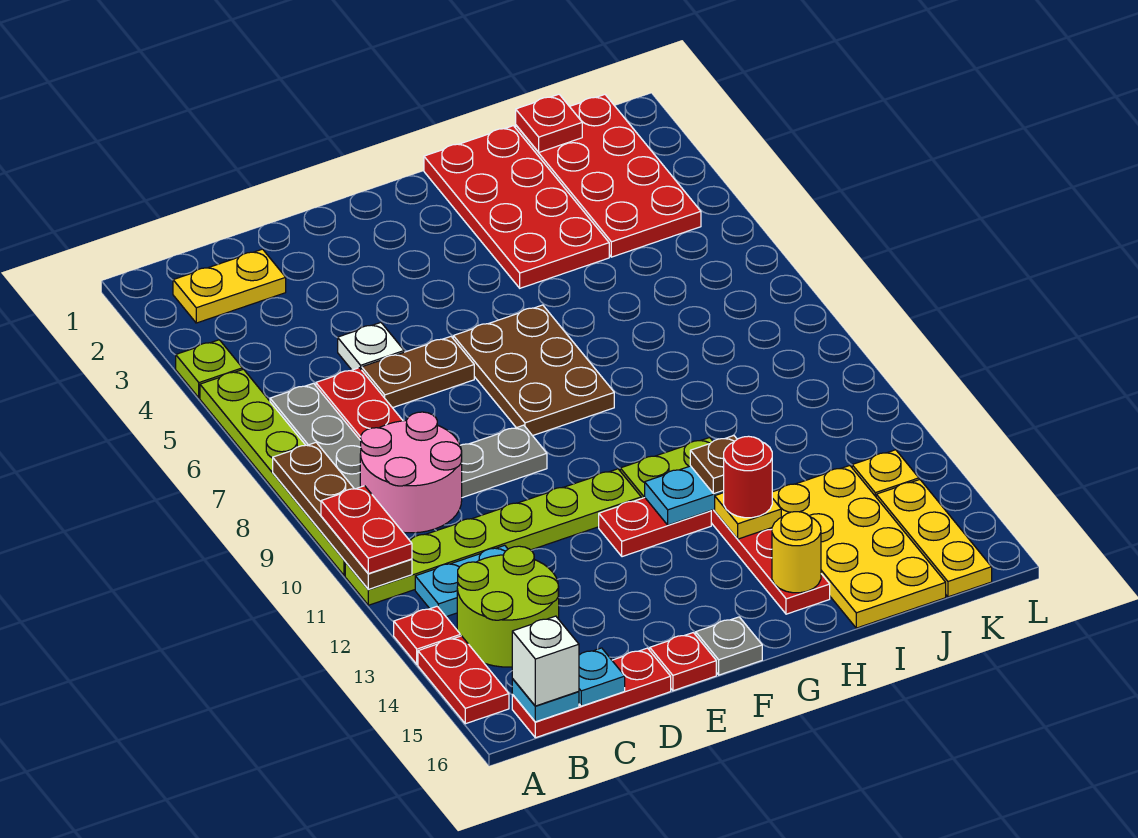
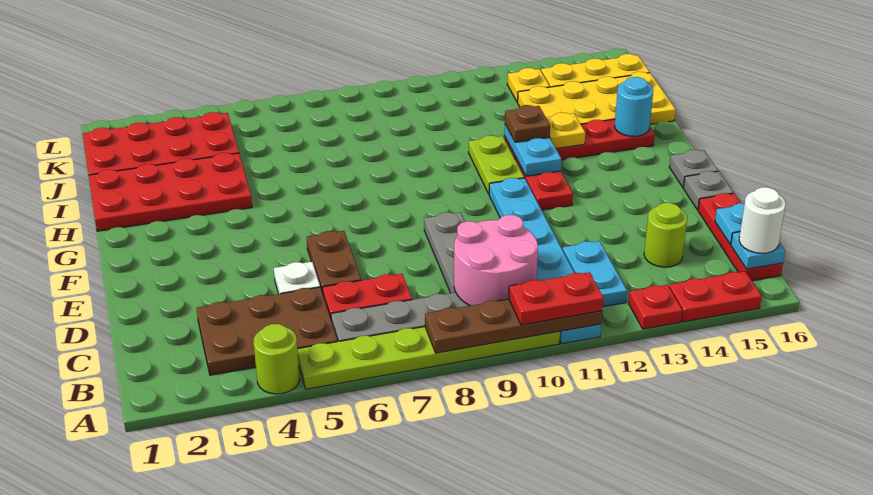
lime 1x1 plate [176,340,242,398] -> lime 1x1 round brick [254,324,300,394]
lime 1x6 plate [345,469,641,605] -> cyan 1x6 plate [489,178,601,344]
yellow 1x2 plate [173,249,286,323] -> none
lime 2x2 round brick [457,546,559,667] -> lime 1x1 round brick [644,203,687,267]
white 1x1 brick [512,616,579,706] -> white 1x1 round brick [739,187,786,253]
red 1x1 plate [650,633,716,691] -> grey 1x1 plate [683,171,733,210]
brown 2x3 plate [453,305,614,436] -> brown 2x3 plate moved to [196,287,337,375]
red 1x1 round brick [724,436,772,518] -> none
yellow 1x1 round brick [772,512,821,593] -> cyan 1x1 round brick [614,77,653,136]
red 1x1 plate [516,94,582,152] -> none

